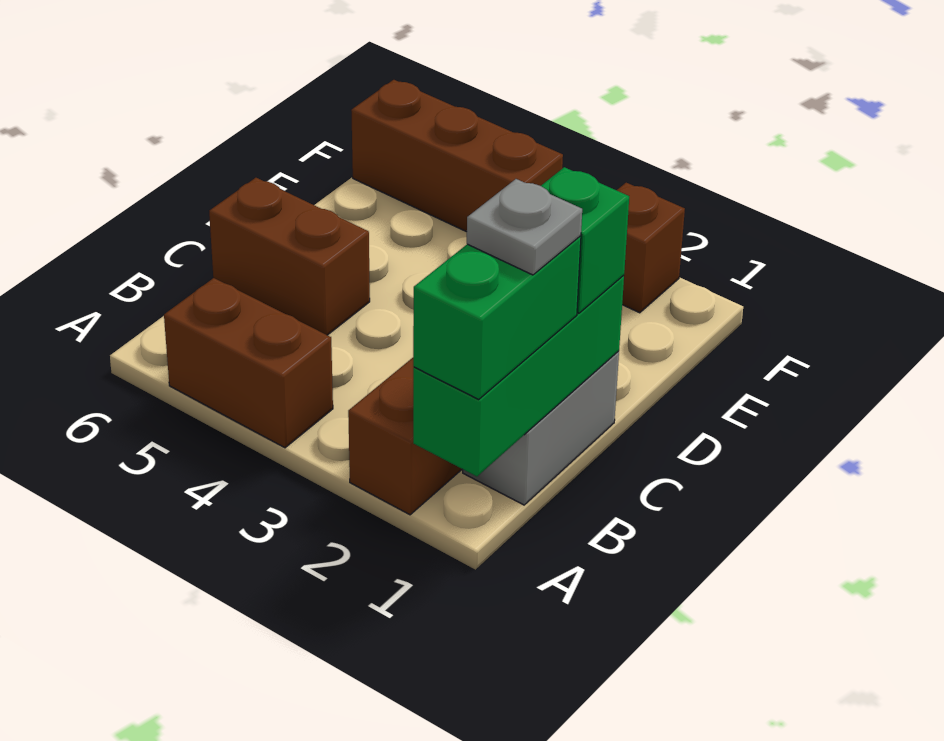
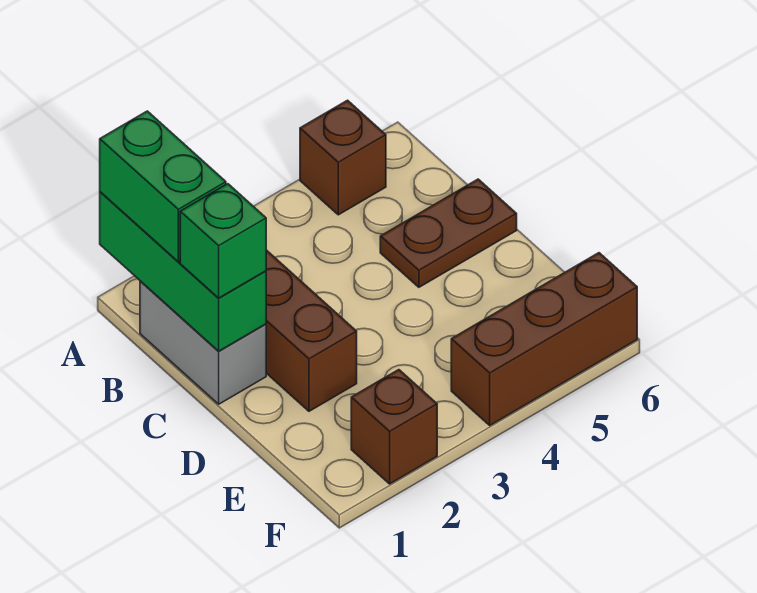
brown 1x2 brick [164,278,333,448] -> brown 1x1 brick [300,100,386,215]
grey 1x1 plate [467,179,582,275] -> none
brown 1x2 brick [209,178,370,335] -> brown 1x2 plate [380,179,517,287]

